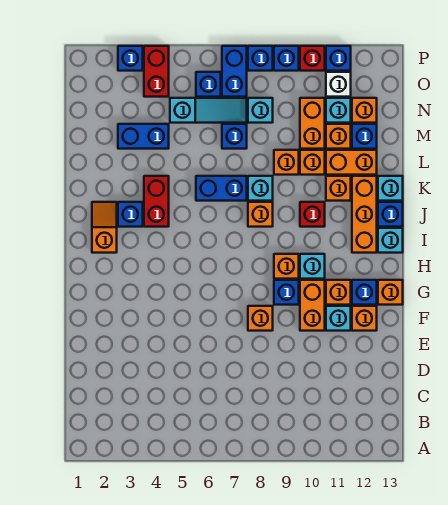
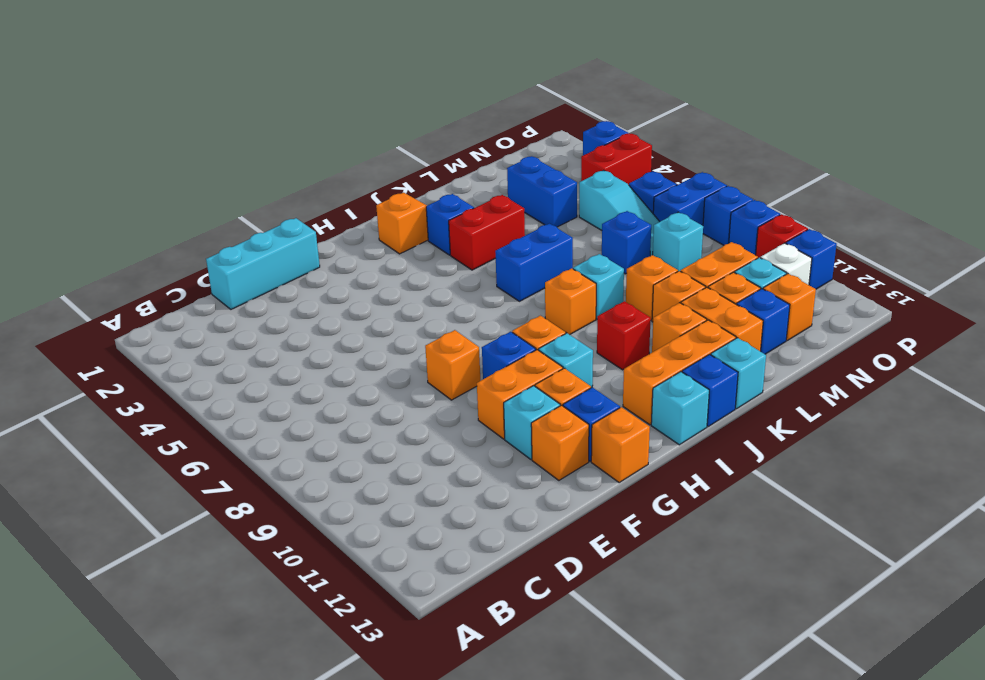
none -> cyan 1x3 brick [206,218,320,309]
blue 1x2 brick [196,176,247,201] -> blue 1x2 brick turned to [495,224,573,301]

